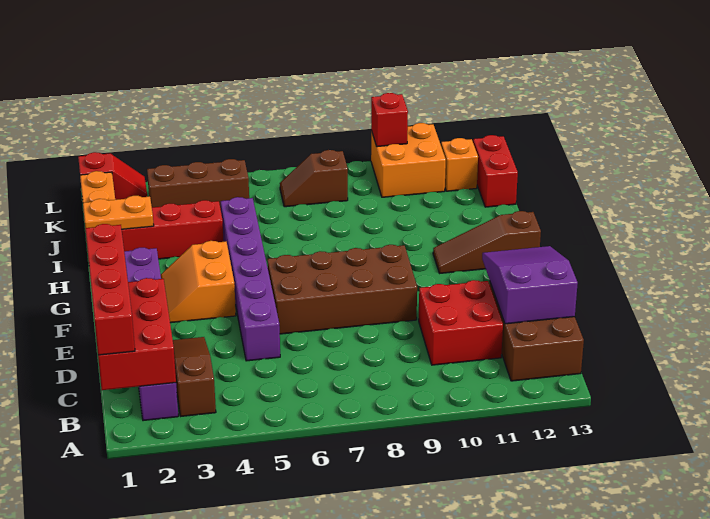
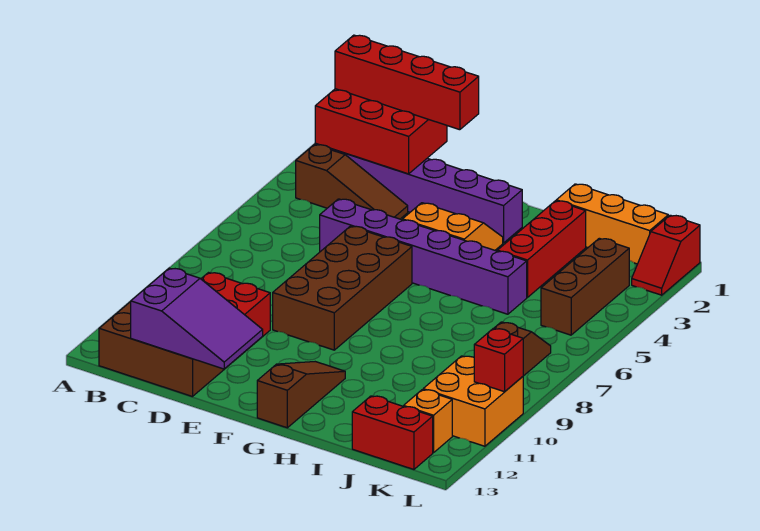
orange 1x2 plate [83,196,154,229] -> none

